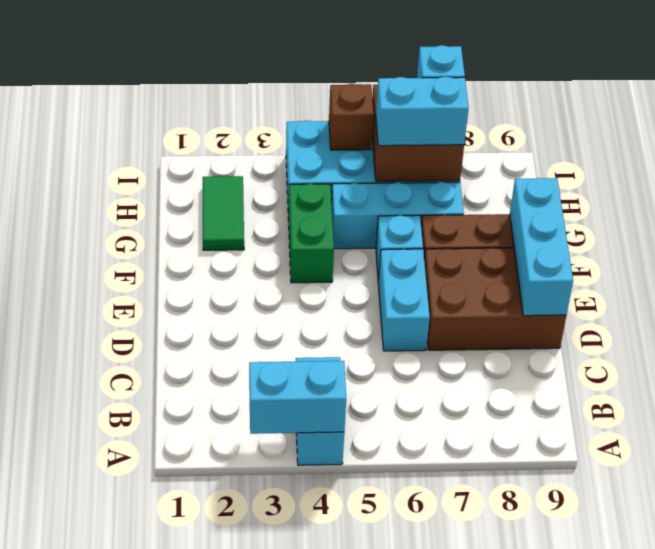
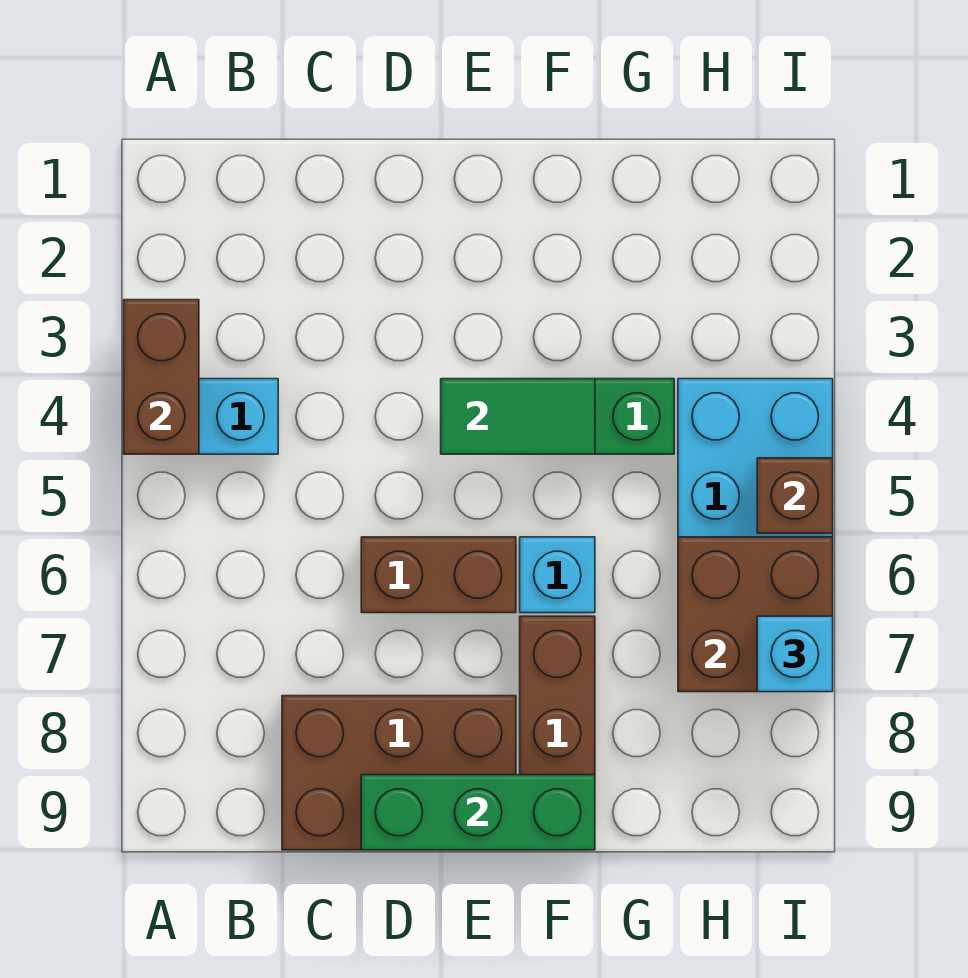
cyan 1x2 brick [249,361,346,434] -> brown 1x2 brick [124,300,199,454]
cyan 1x2 brick [378,249,430,351] -> brown 1x2 brick [361,537,516,613]
brown 2x3 brick [424,248,566,350] -> brown 2x3 brick turned to [282,696,516,850]
cyan 1x3 brick [510,178,573,316] -> green 1x3 brick [361,775,595,850]
green 1x2 tile [203,176,244,250] -> green 1x2 tile moved to [441,379,595,454]
cyan 1x3 brick [332,182,464,249] -> none
cyan 1x2 brick [376,76,469,146] -> none

